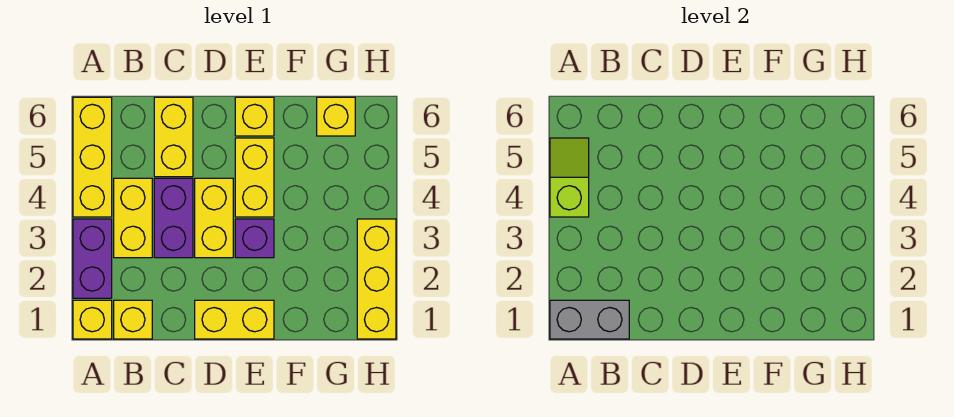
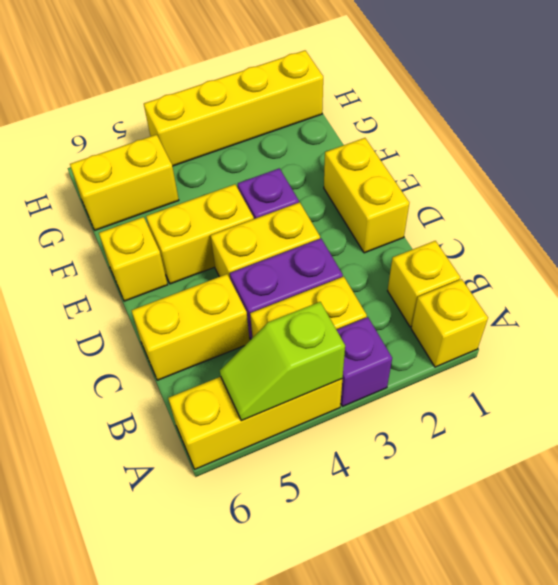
grey 1x2 brick [550,300,629,339] -> none
purple 1x2 brick [73,219,112,298] -> purple 1x1 brick [337,317,392,407]
yellow 1x1 brick [317,97,355,136] -> yellow 1x2 brick [70,135,179,230]
yellow 1x3 brick [357,219,396,339] -> yellow 1x4 brick [144,50,323,166]

